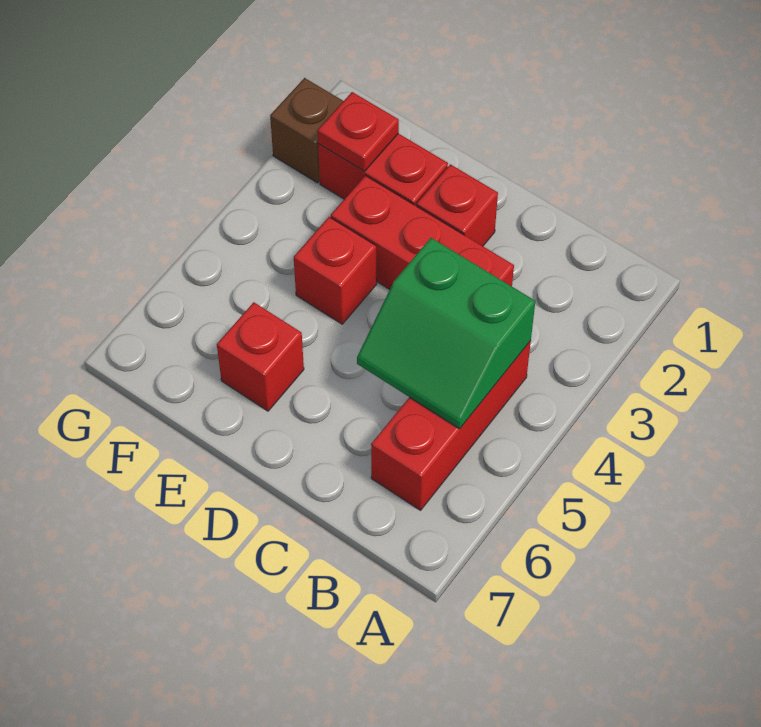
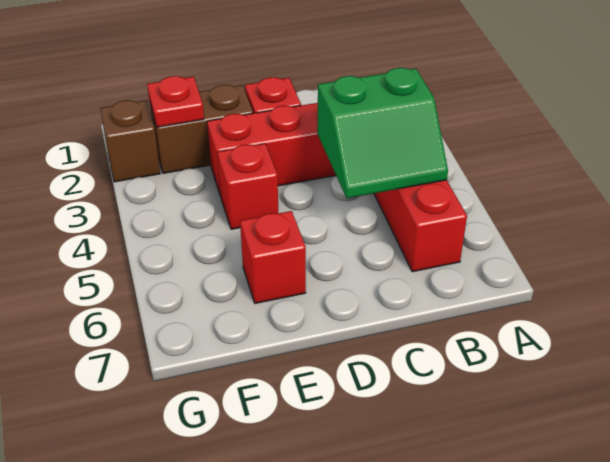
red 1x2 brick [318,134,448,206] -> brown 1x2 brick [150,85,253,173]

